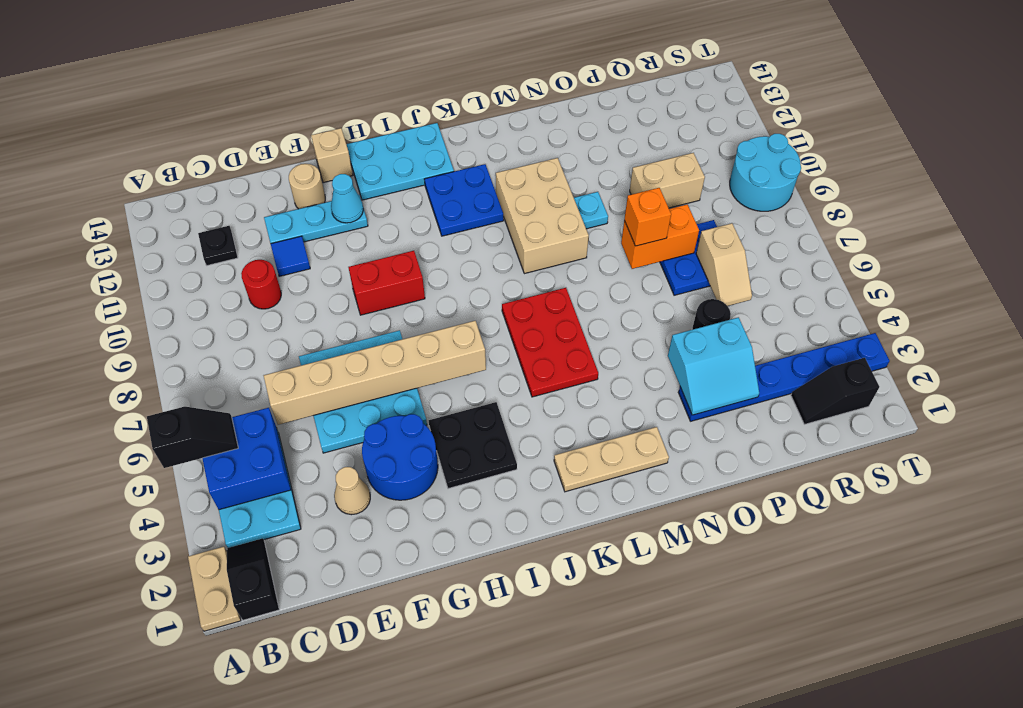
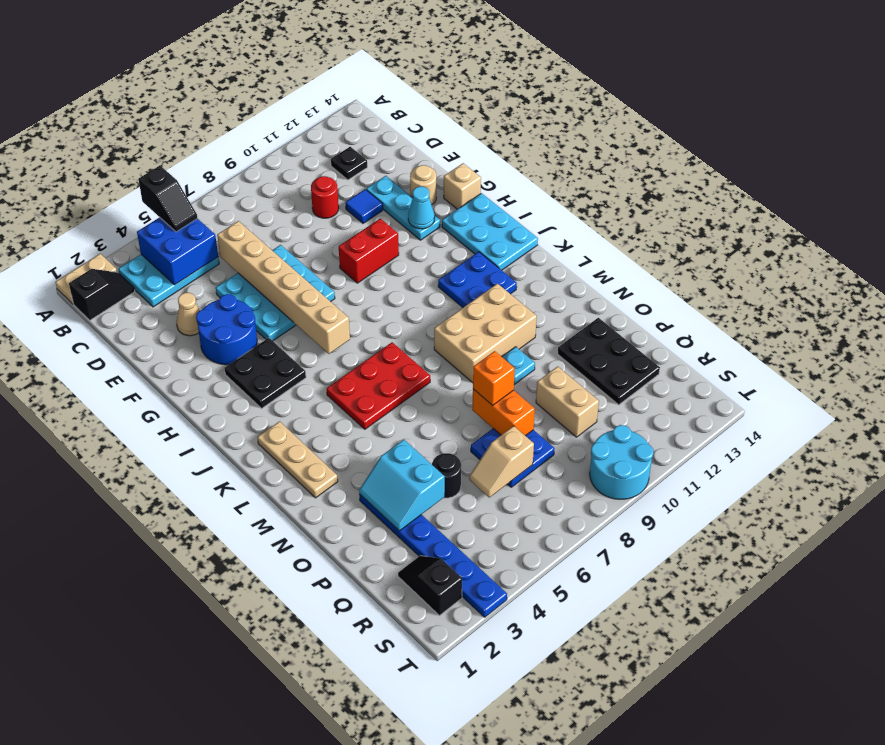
red 1x2 brick [348,251,425,315] -> red 1x2 brick turned to [339,218,399,283]
none -> black 2x3 plate [558,318,660,405]

